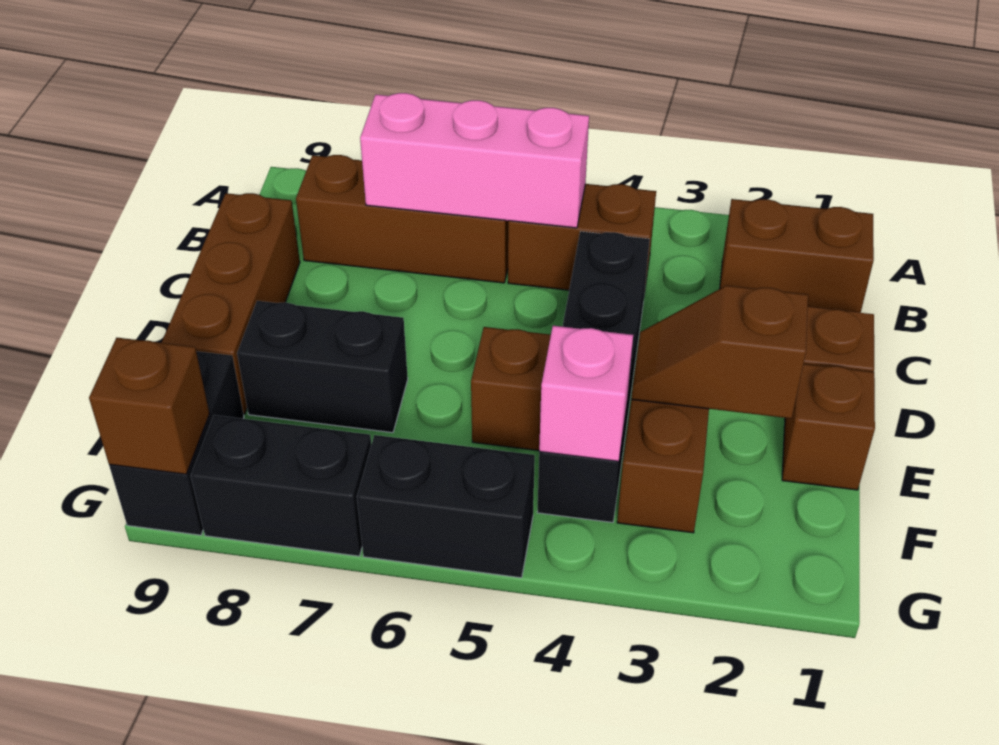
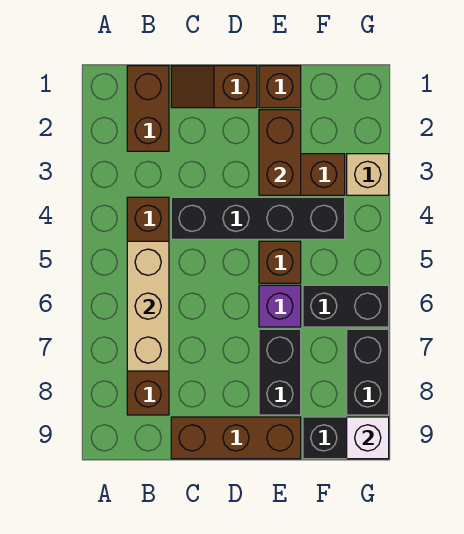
pink 1x3 brick [360,93,589,228] -> tan 1x3 brick [127,241,169,371]
brown 1x2 slope [631,285,808,418] -> brown 1x2 brick [259,110,301,195]
none -> purple 1x1 brick [259,285,301,327]
pink 1x1 brick [539,326,633,461] -> none
none -> tan 1x1 brick [347,154,389,195]
black 1x2 brick [357,435,535,578] -> black 1x2 brick turned to [303,285,389,327]
brown 1x1 brick [89,338,210,474] -> white 1x1 brick [347,417,389,459]

